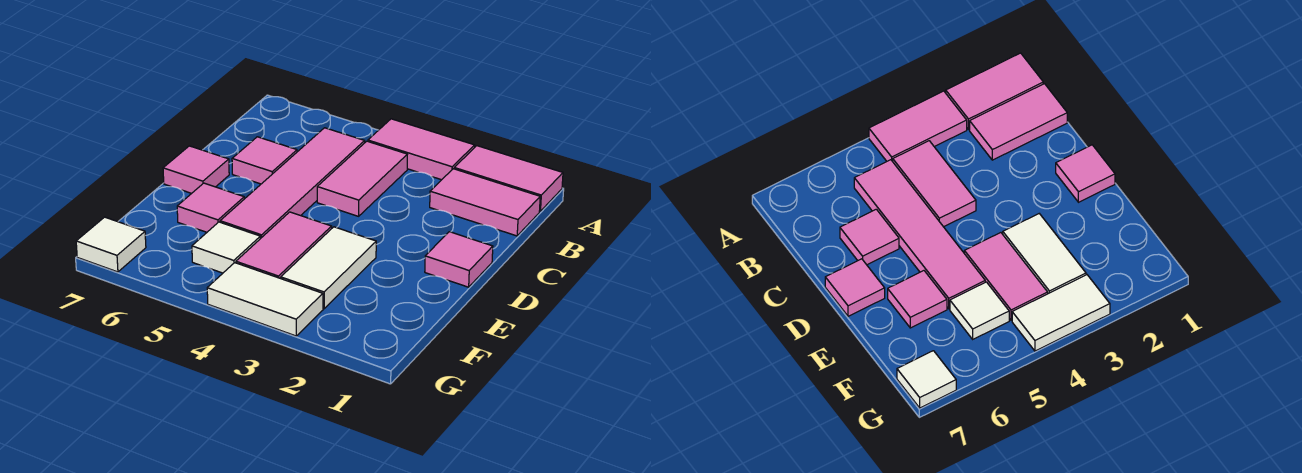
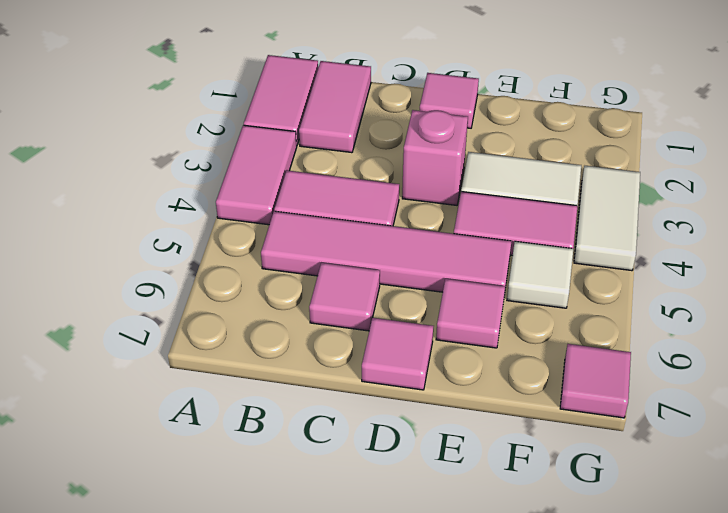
none -> pink 1x1 brick [402,110,468,205]
white 1x1 tile [76,217,146,272] -> pink 1x1 tile [560,344,631,418]

